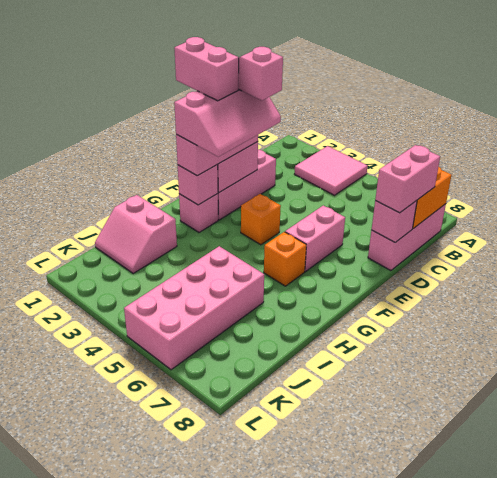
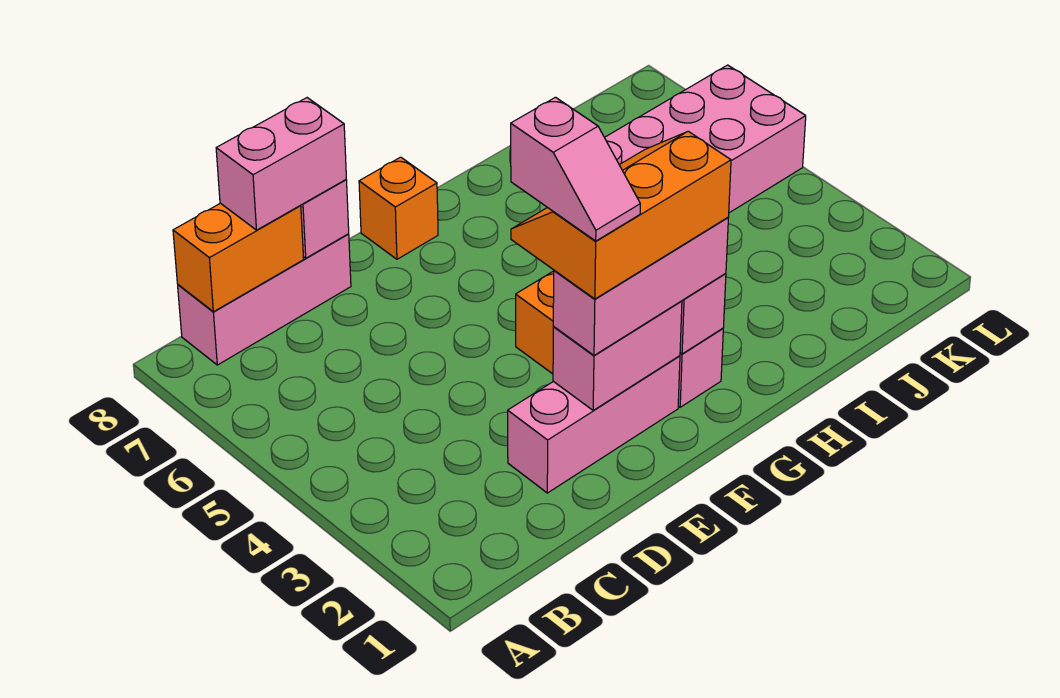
pink 2x2 tile [295,146,367,195] -> none
pink 2x3 slope [174,89,281,157] -> orange 2x3 slope [511,131,731,299]
pink 1x2 brick [285,205,345,272] -> none
pink 1x2 brick [174,37,239,101] -> none
orange 1x1 brick [264,232,306,286] -> orange 1x1 brick moved to [359,157,438,259]
pink 2x2 slope [95,195,177,273] -> none

